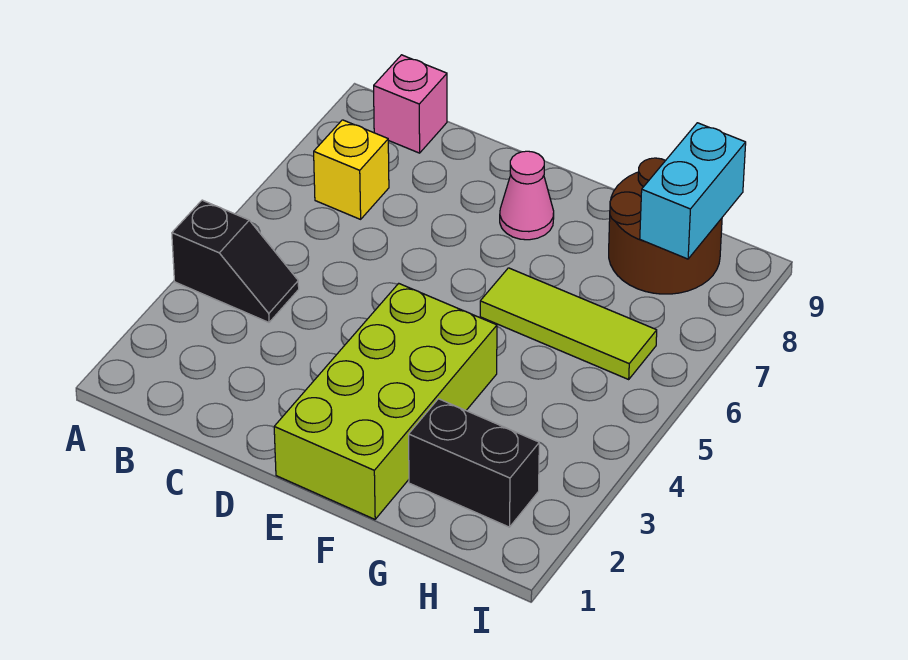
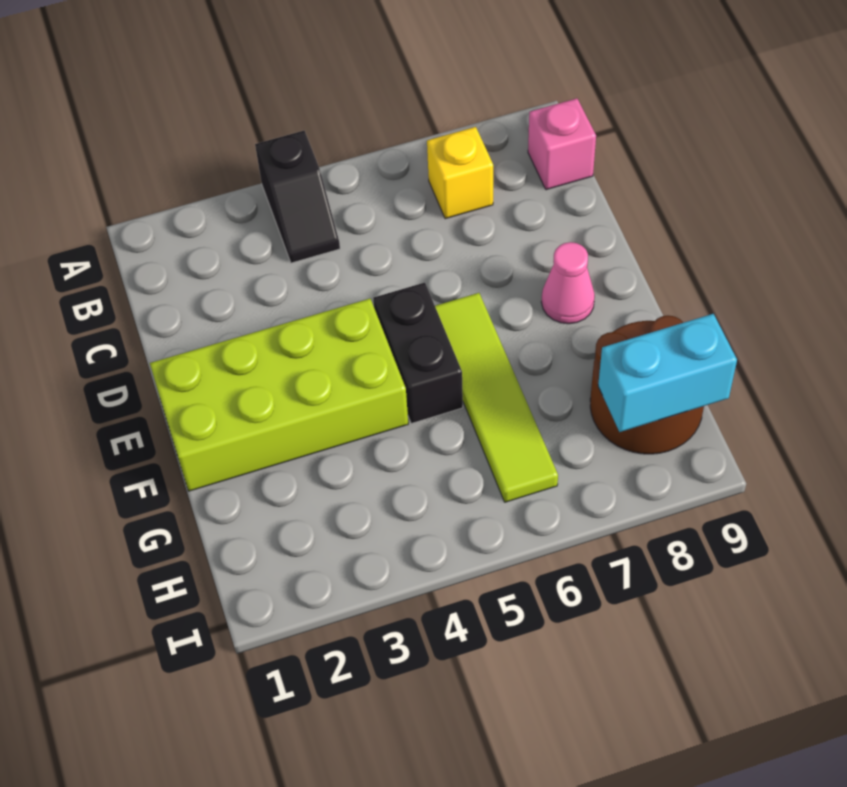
lime 1x3 tile [480,268,657,379] -> lime 1x4 tile [435,293,558,502]
black 1x2 brick [409,399,539,527] -> black 1x2 brick moved to [373,283,463,424]

